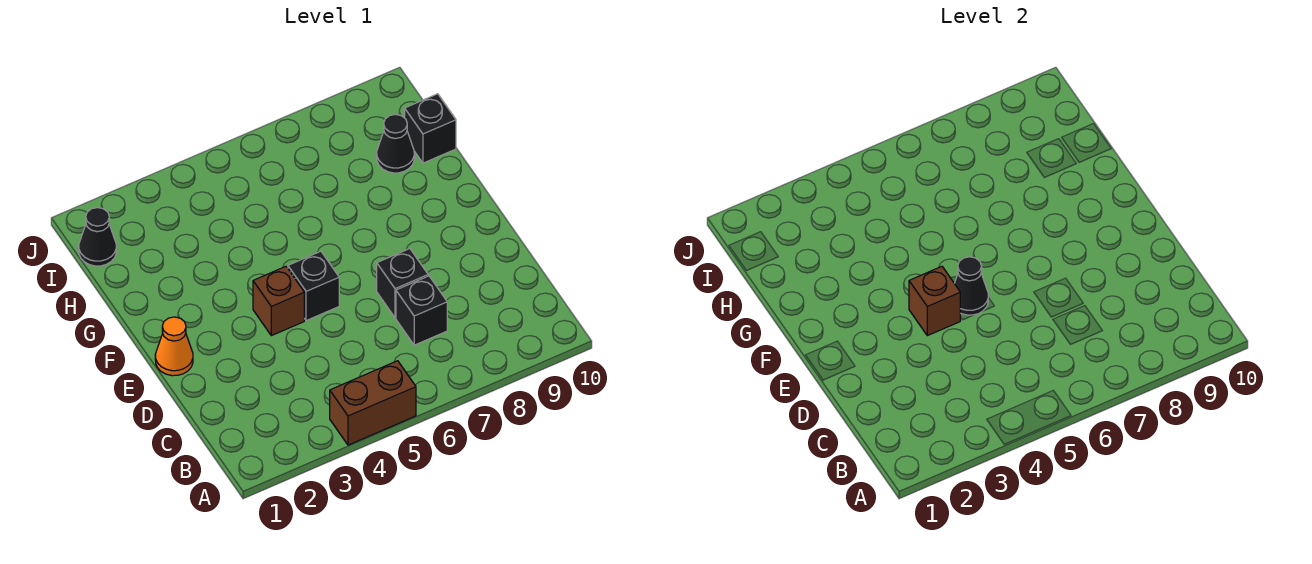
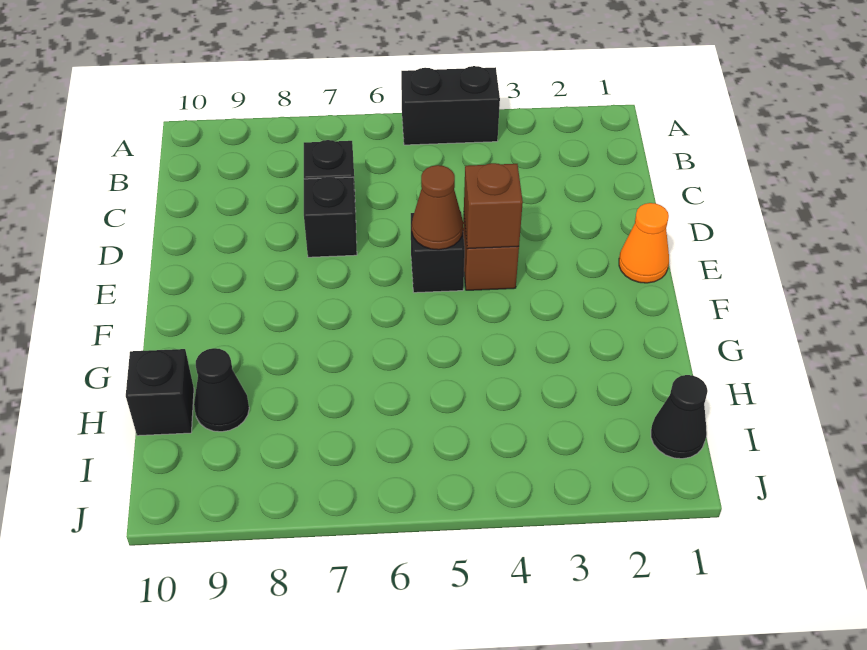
brown 1x2 brick [330,361,416,445] -> black 1x2 brick [401,66,500,145]
black 1x1 cone [954,257,988,315] -> brown 1x1 cone [412,165,463,250]

